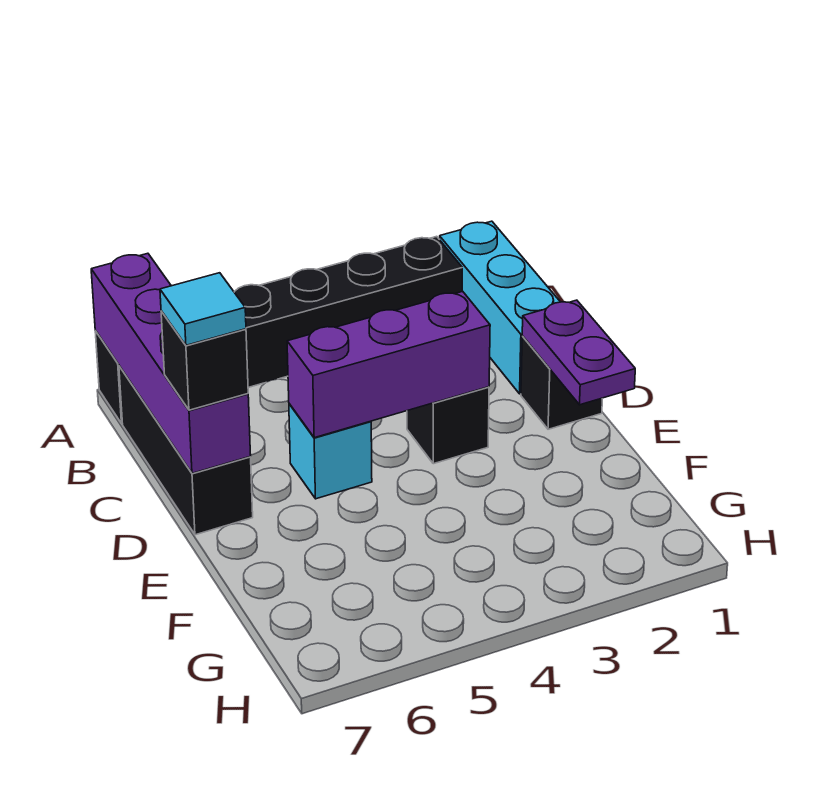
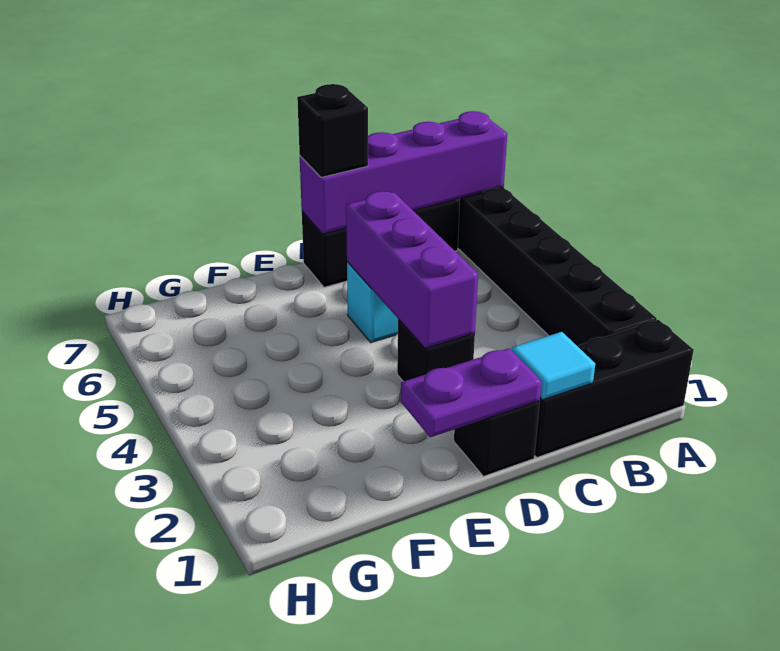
cyan 1x3 brick [440,221,560,394] -> black 1x3 brick [535,320,694,457]
cyan 1x1 tile [160,273,246,345] -> cyan 1x1 tile moved to [512,332,595,400]

